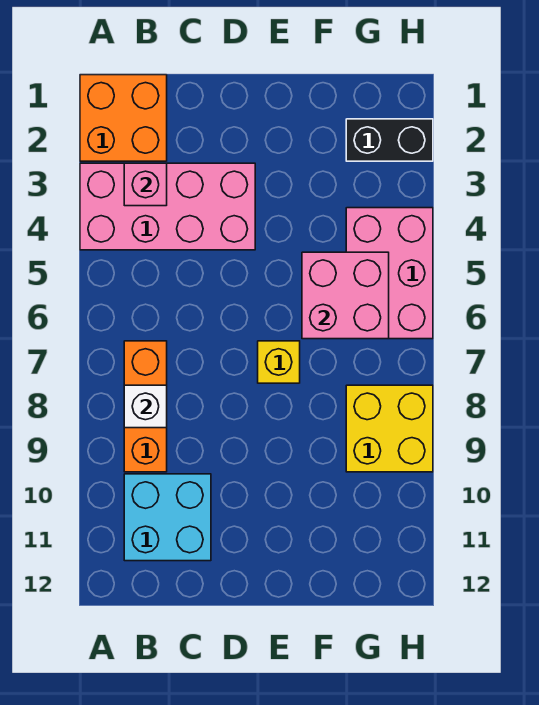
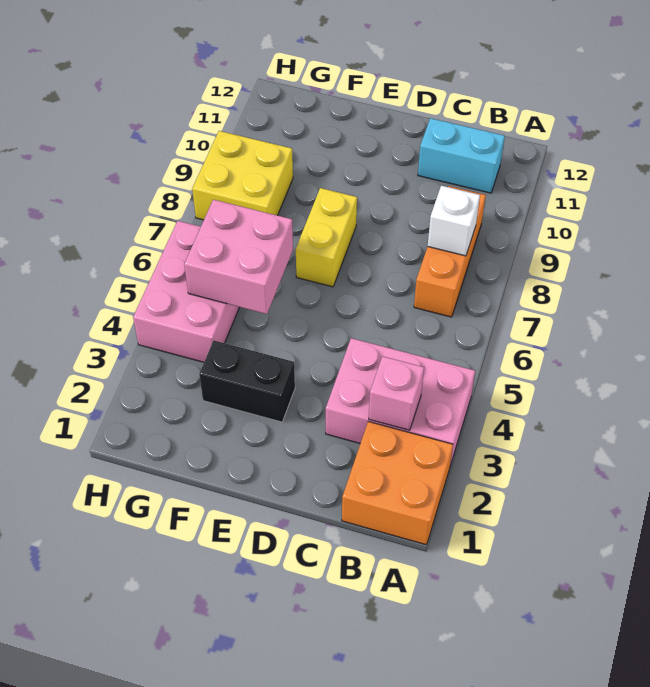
pink 2x4 brick [80,163,255,250] -> pink 2x3 brick [326,338,475,465]
cyan 2x2 brick [124,474,211,561] -> cyan 1x2 brick [418,118,505,193]
yellow 1x1 brick [258,341,300,383] -> yellow 1x2 brick [296,188,357,287]
black 1x2 brick [346,119,433,161] -> black 1x2 brick moved to [199,341,295,422]

